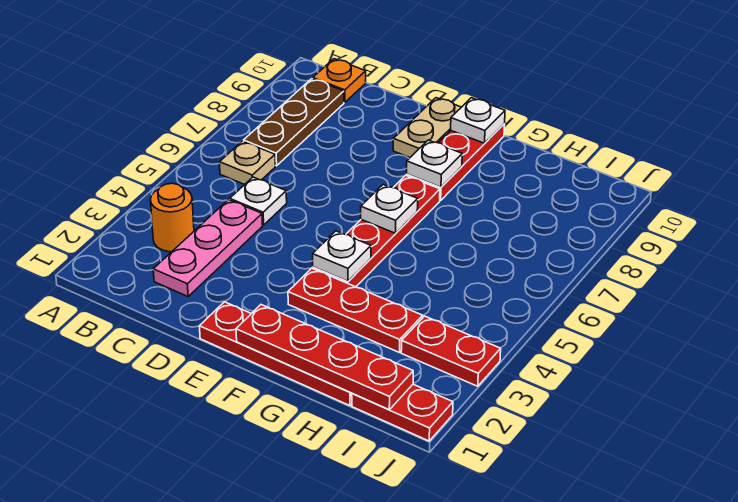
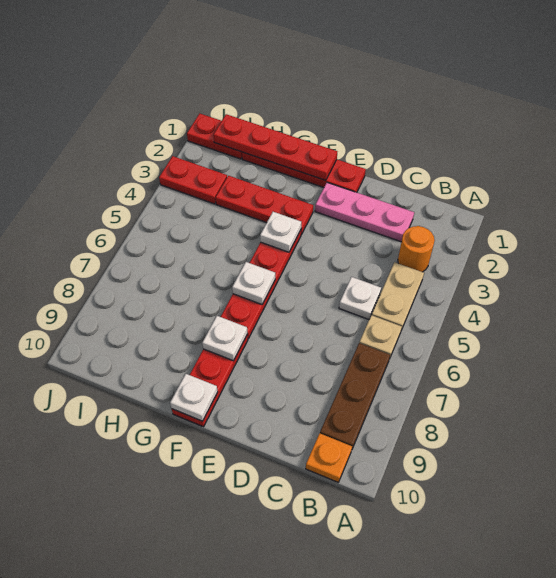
pink 1x3 plate [153,200,263,296] -> pink 1x3 plate turned to [315,183,414,242]
tan 1x2 plate [393,98,461,157] -> tan 1x2 plate moved to [372,262,424,330]

